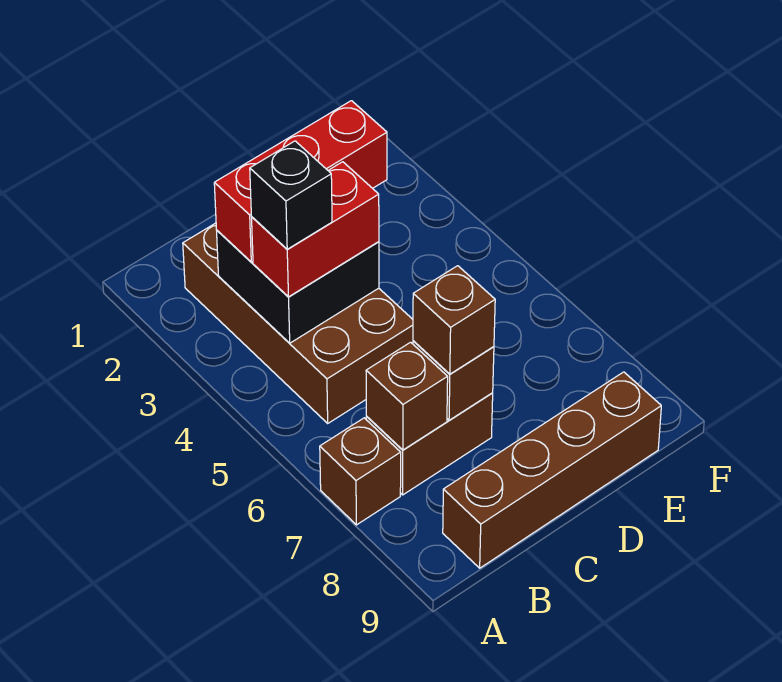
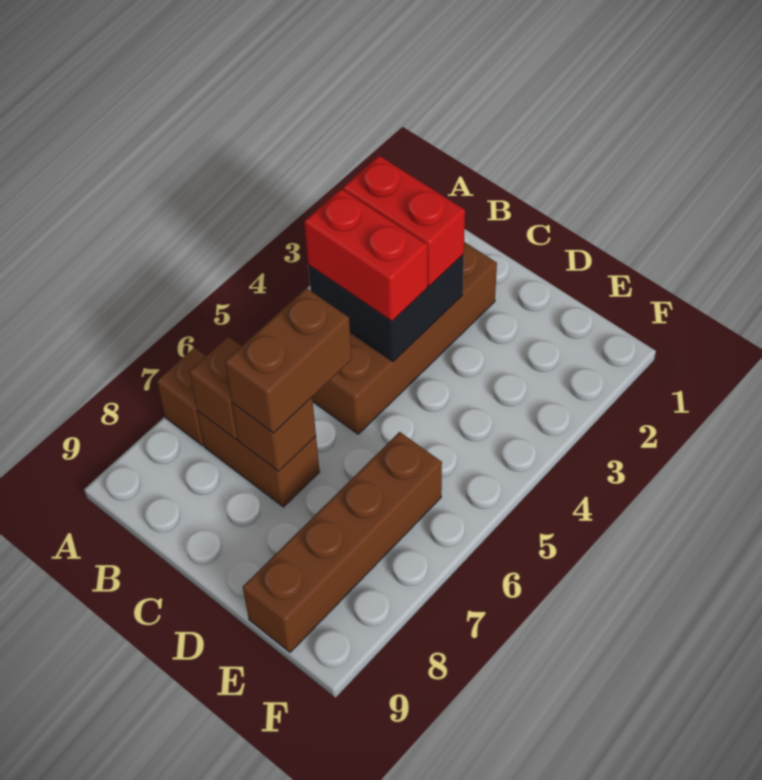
red 1x3 brick [214,101,387,262] -> red 1x2 brick [343,156,465,286]
black 1x1 brick [250,141,332,249] -> none
brown 1x4 brick [443,372,661,568] -> brown 1x4 brick turned to [243,432,442,652]
brown 1x1 brick [413,266,495,374] -> brown 1x2 brick [225,288,352,433]

